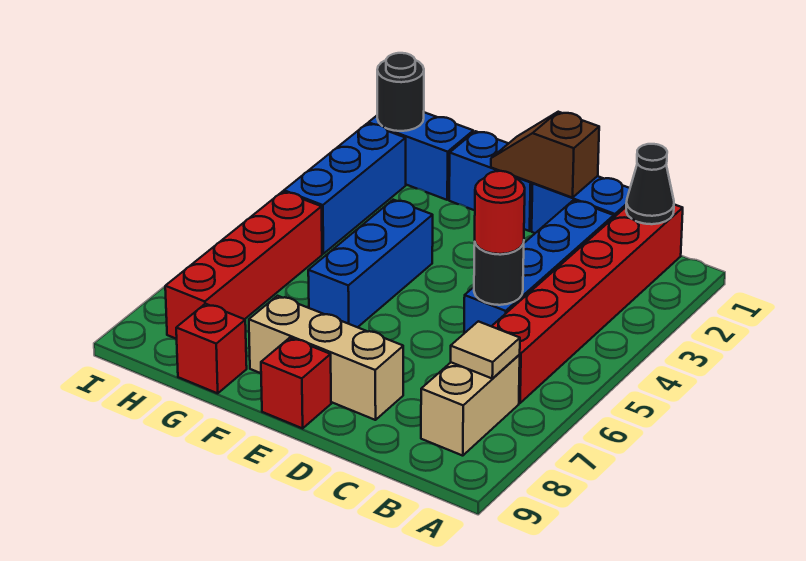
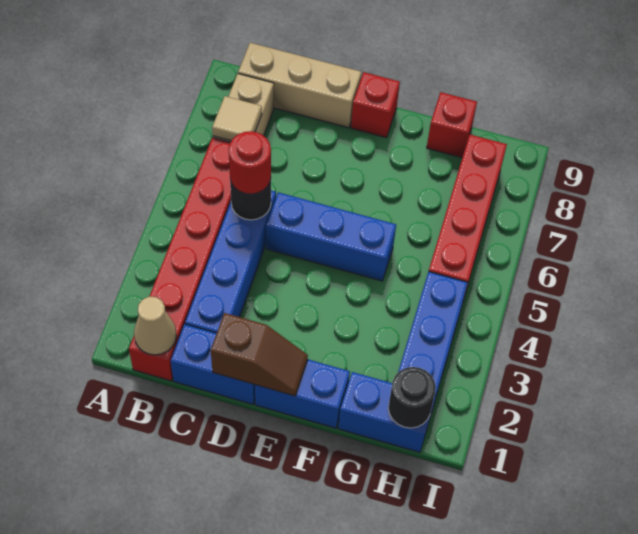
black 1x1 cone [626,144,674,224] -> tan 1x1 cone [134,297,177,355]
tan 1x3 brick [249,296,403,420] -> tan 1x3 brick moved to [238,43,361,128]
blue 1x3 brick [308,200,433,327] -> blue 1x3 brick turned to [266,192,396,281]

